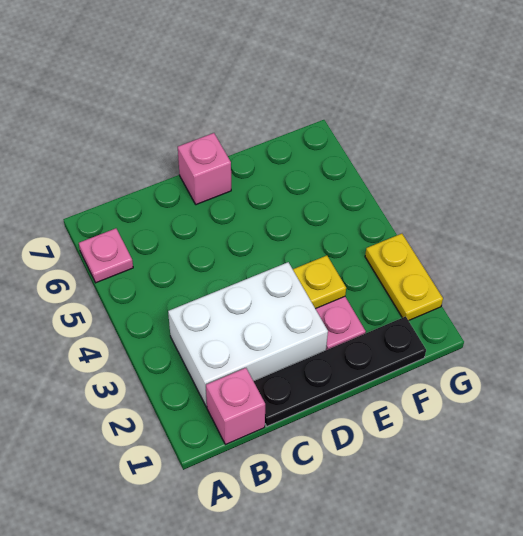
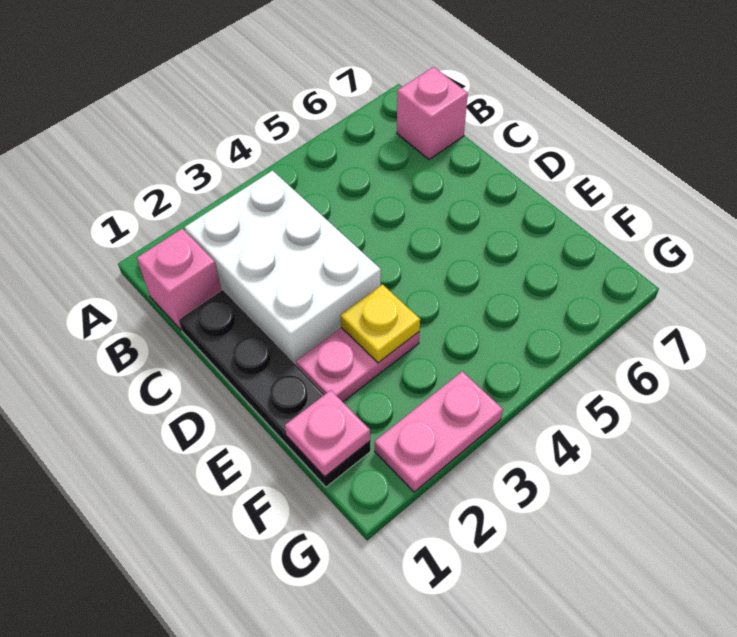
pink 1x1 plate [79,228,133,283] -> pink 1x1 plate moved to [285,390,370,477]
pink 1x1 brick [178,133,231,205] -> pink 1x1 brick moved to [397,67,468,160]
yellow 1x2 plate [365,234,443,321] -> pink 1x2 plate [375,371,503,492]

